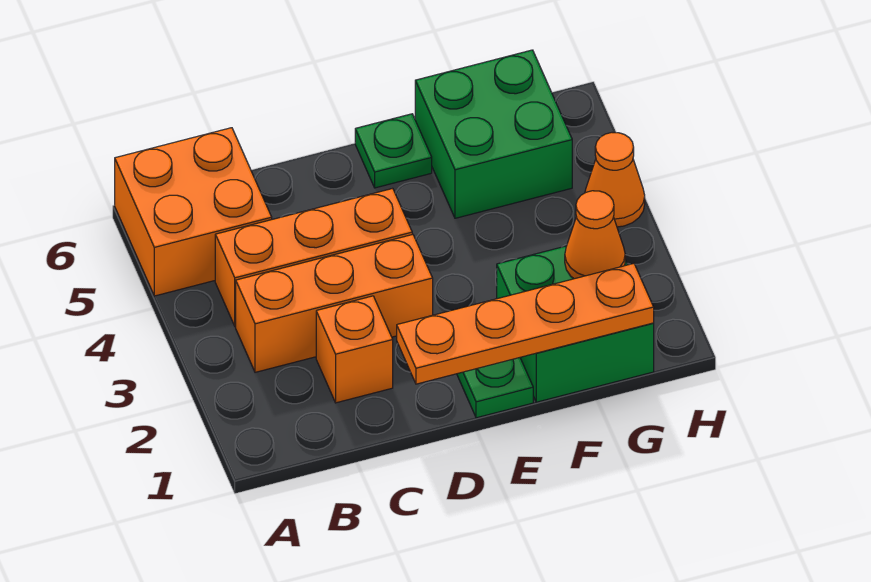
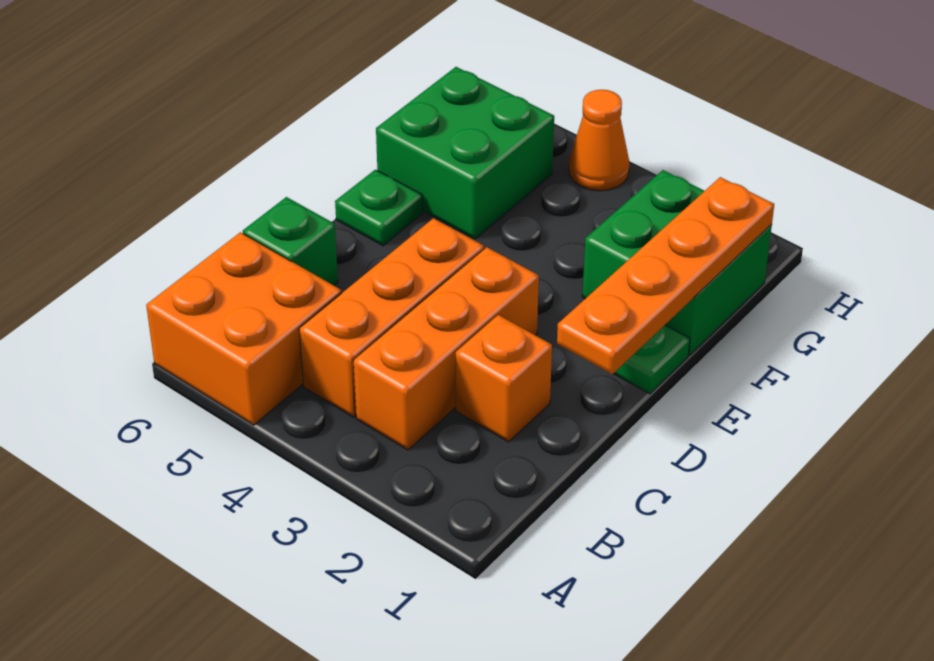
none -> green 1x1 brick [243,197,338,286]
orange 1x1 cone [565,191,625,279] -> none

